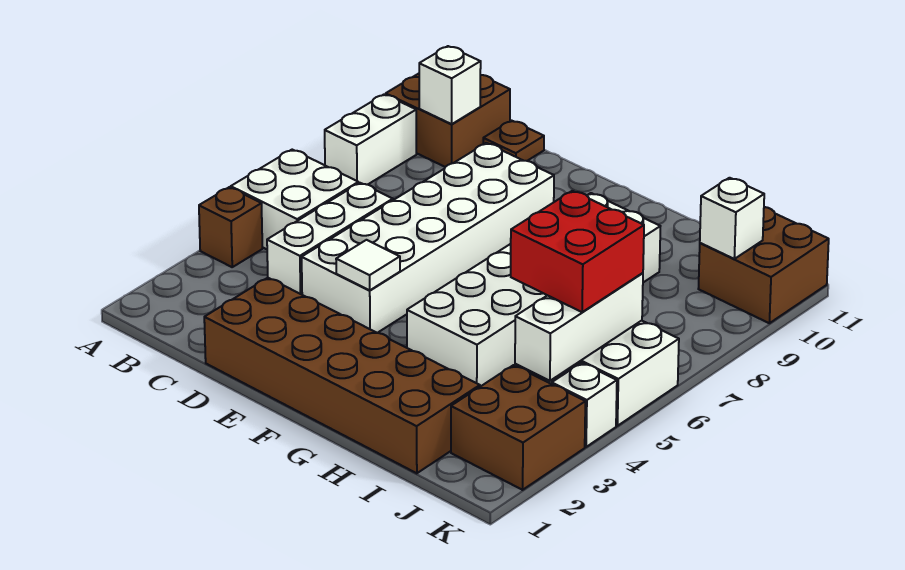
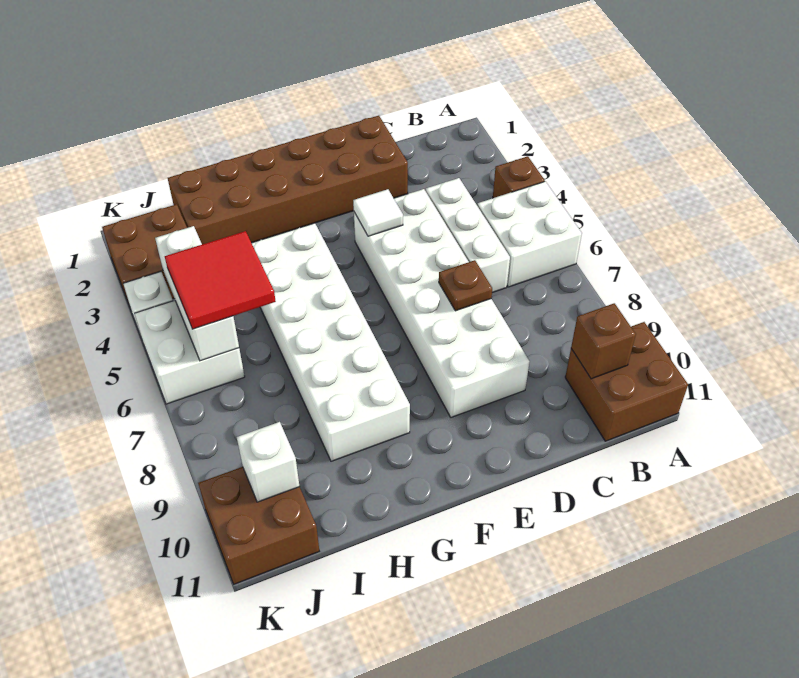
white 1x2 brick [325,94,416,185] -> none
white 1x1 brick [419,46,481,124] -> brown 1x1 brick [571,303,636,379]
brown 1x1 plate [483,121,544,161] -> brown 1x1 plate moved to [439,260,492,311]
red 2x2 brick [511,191,644,312] -> red 2x2 tile [165,231,276,329]

